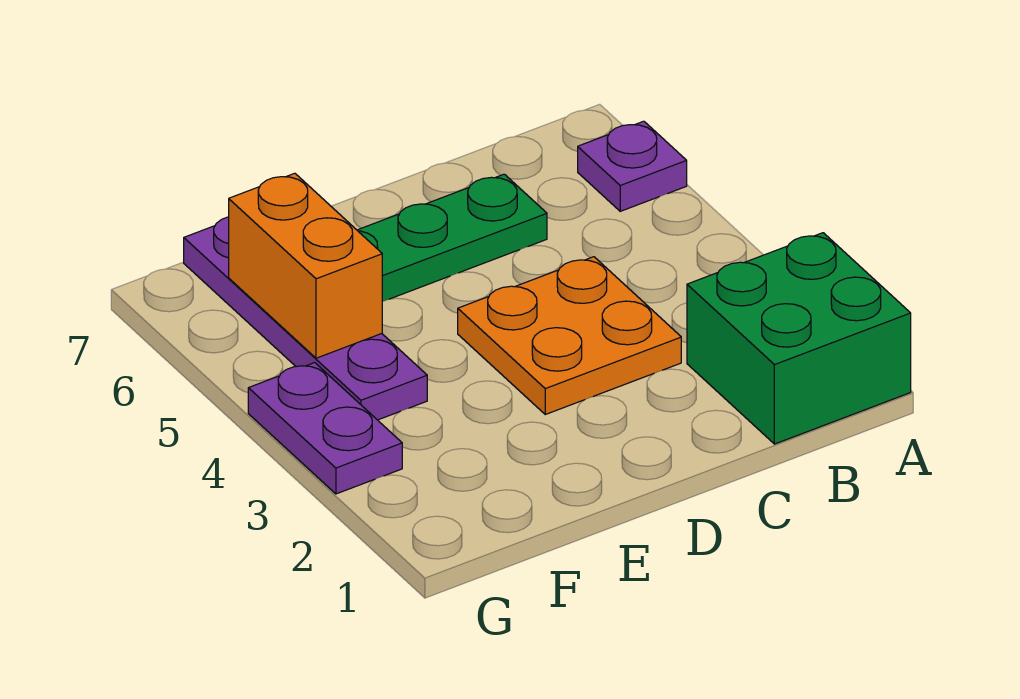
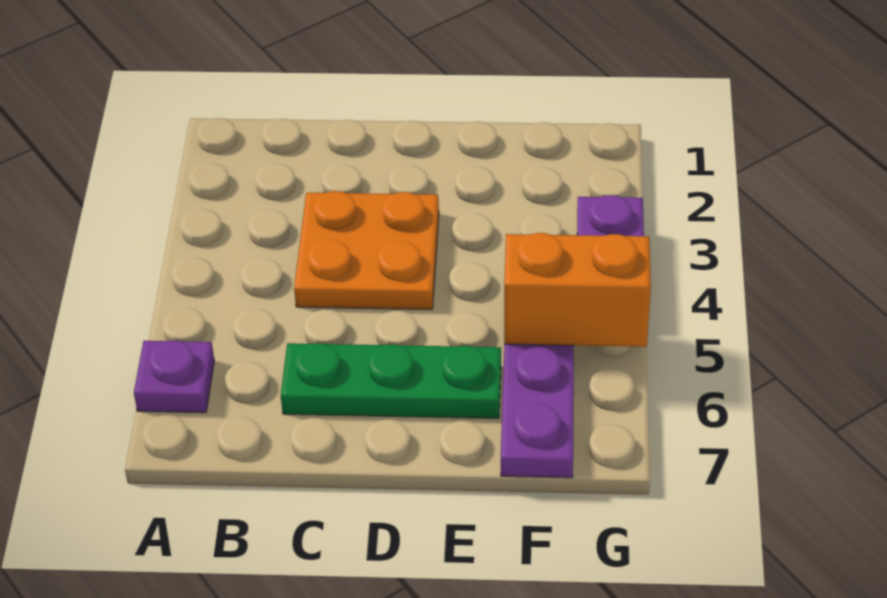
green 2x2 brick [687,233,911,444] -> none
orange 1x2 brick [229,173,382,358] -> orange 1x2 brick turned to [504,233,651,347]

